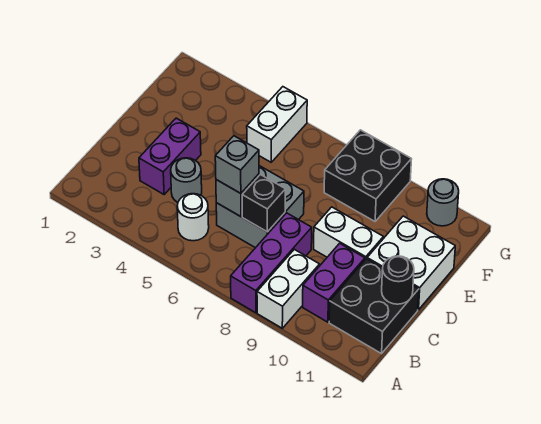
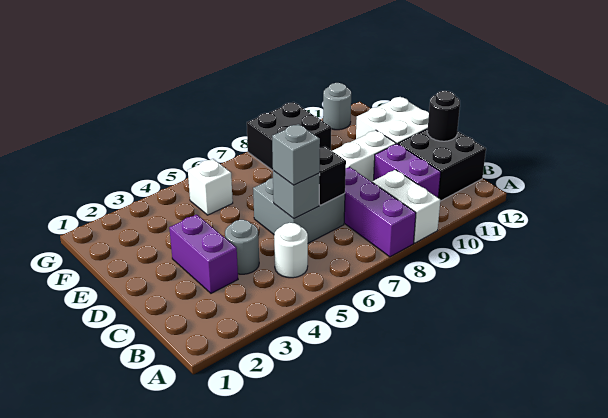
white 1x2 brick [247,87,307,162] -> white 1x1 brick [188,159,233,215]

